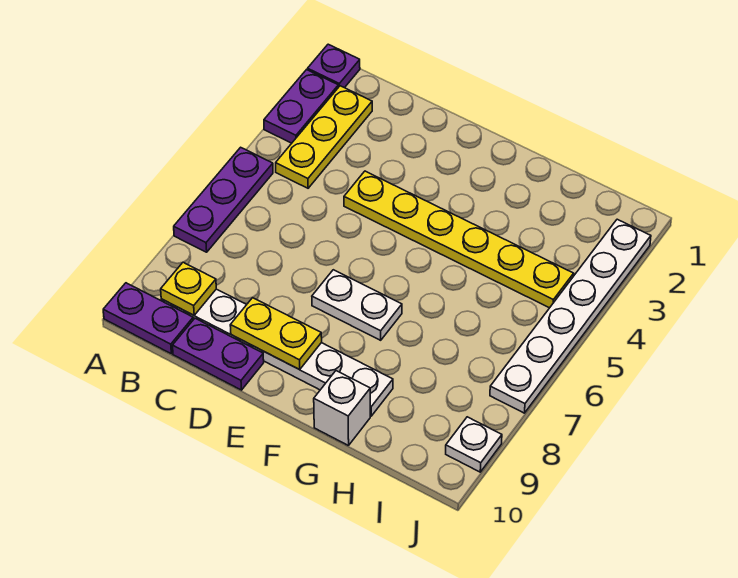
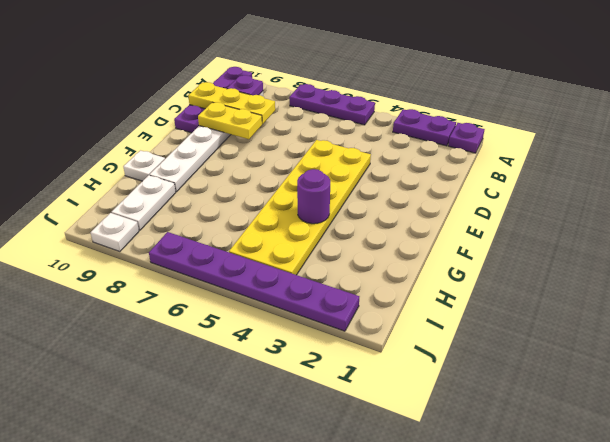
yellow 1x3 plate [276,86,372,188] -> yellow 1x3 plate moved to [188,82,275,124]
yellow 1x1 plate [161,262,216,315] -> purple 1x1 plate [227,75,263,95]
yellow 1x6 plate [344,171,574,308] -> yellow 2x6 plate [229,140,371,275]
yellow 1x2 plate [230,298,322,370] -> yellow 1x2 plate turned to [198,102,262,139]
white 1x2 plate [312,270,402,340] -> white 1x2 plate moved to [112,175,176,230]
none -> purple 1x1 round brick [297,169,330,224]
white 1x1 brick [314,371,370,446] -> white 1x1 plate [123,151,165,181]
white 1x6 plate [490,219,651,413] -> purple 1x6 plate [149,232,359,331]

